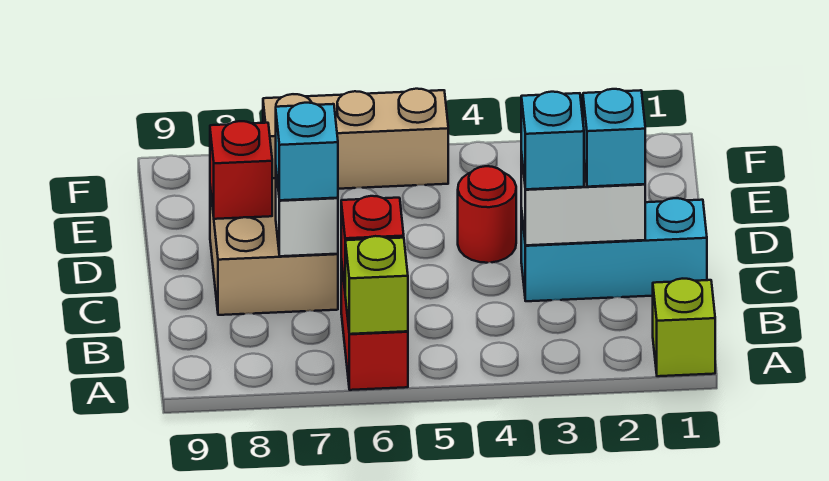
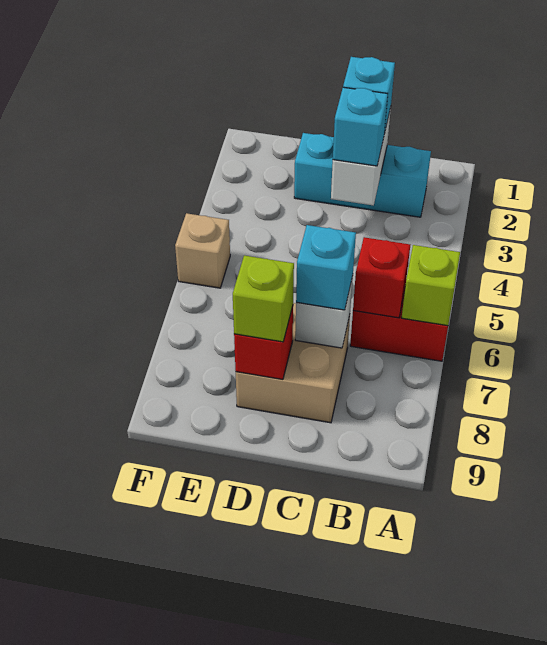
lime 1x1 brick [653,279,715,376] -> lime 1x1 brick moved to [233,255,294,342]
cyan 1x3 brick [521,198,707,301] -> cyan 1x3 brick turned to [294,133,431,217]
red 1x1 round brick [458,166,516,263] -> none
tan 1x3 brick [263,89,448,189] -> tan 1x1 brick [175,213,230,288]

